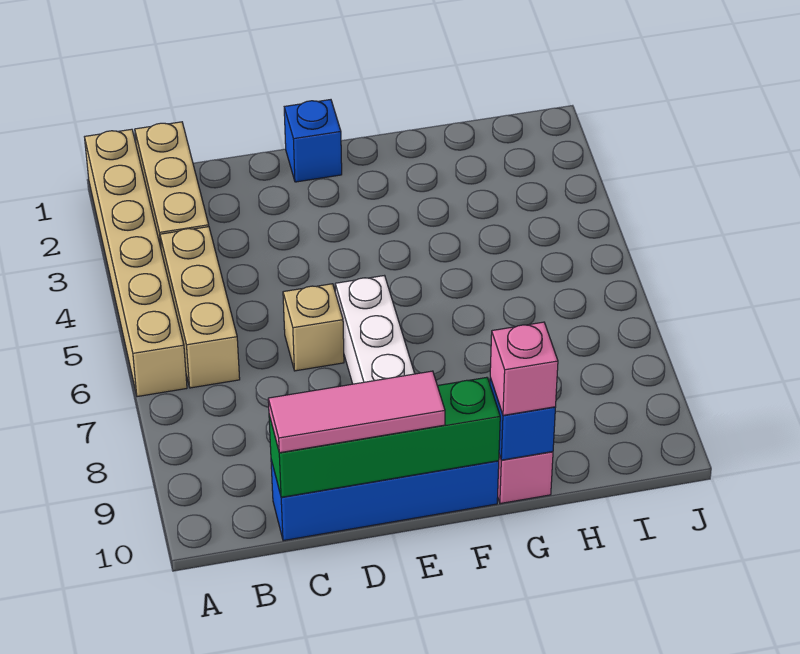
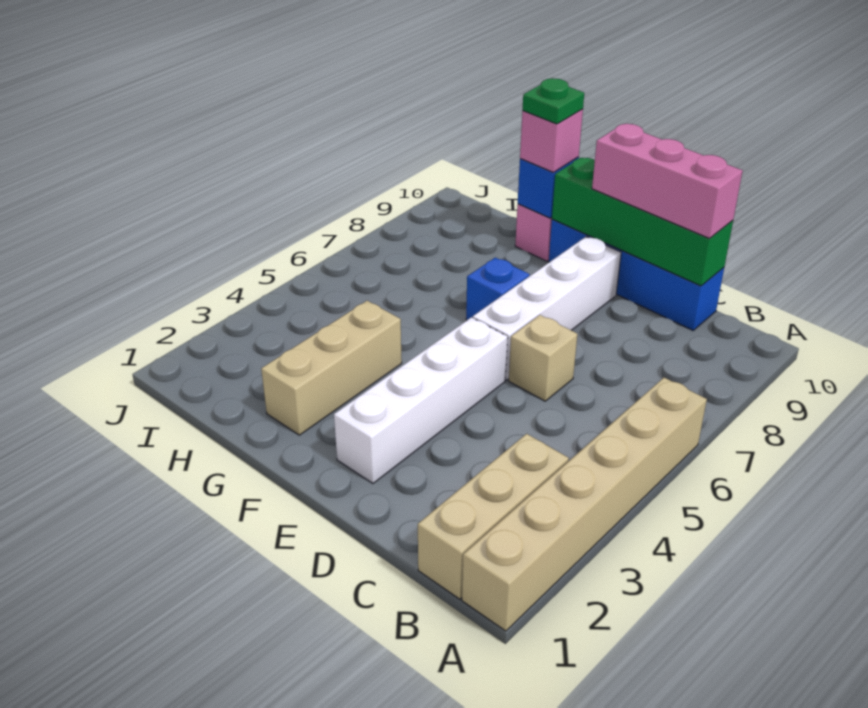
tan 1x3 brick [160,227,240,388] -> tan 1x3 brick moved to [261,301,402,435]
pink 1x3 tile [268,371,445,453] -> pink 1x3 brick [592,124,743,238]
blue 1x1 brick [284,100,342,182] -> blue 1x1 brick moved to [466,258,530,320]
none -> white 1x4 brick [334,317,508,483]
none -> green 1x1 plate [523,78,584,124]

